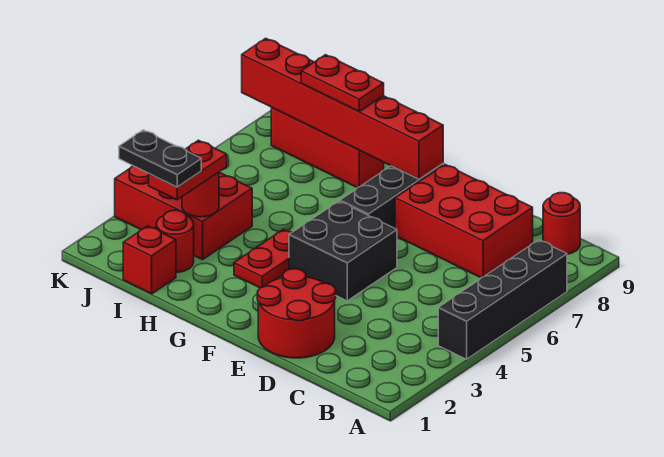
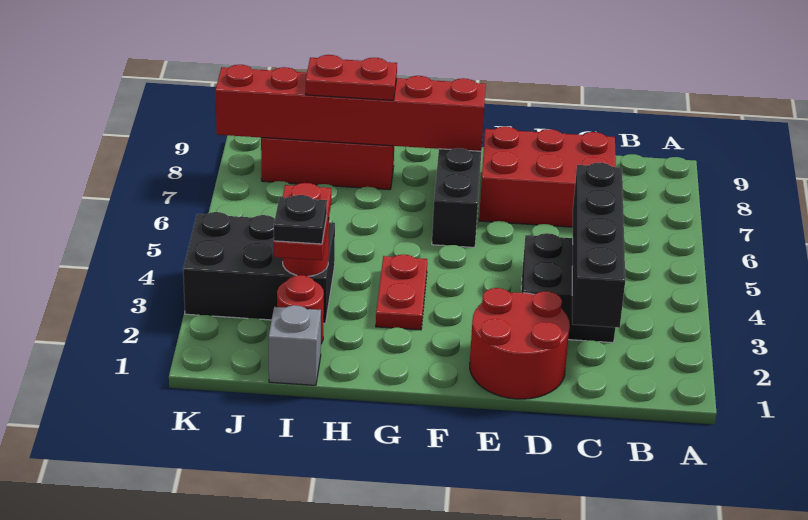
black 1x4 brick [438,240,567,359] -> black 1x4 brick moved to [572,163,625,328]
red 1x1 round brick [543,193,580,254] -> none
black 2x2 brick [289,201,397,301] -> black 2x2 brick moved to [521,233,615,343]
red 1x1 brick [123,226,176,294] -> grey 1x1 brick [268,305,321,385]
black 1x2 plate [119,130,201,187] -> black 1x1 plate [274,195,327,244]
red 2x3 brick [115,166,252,260] -> black 2x3 brick [183,212,335,323]

